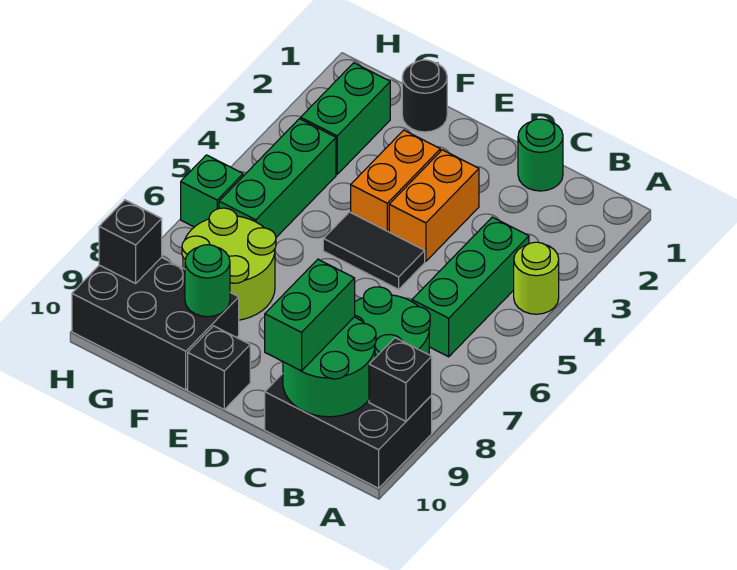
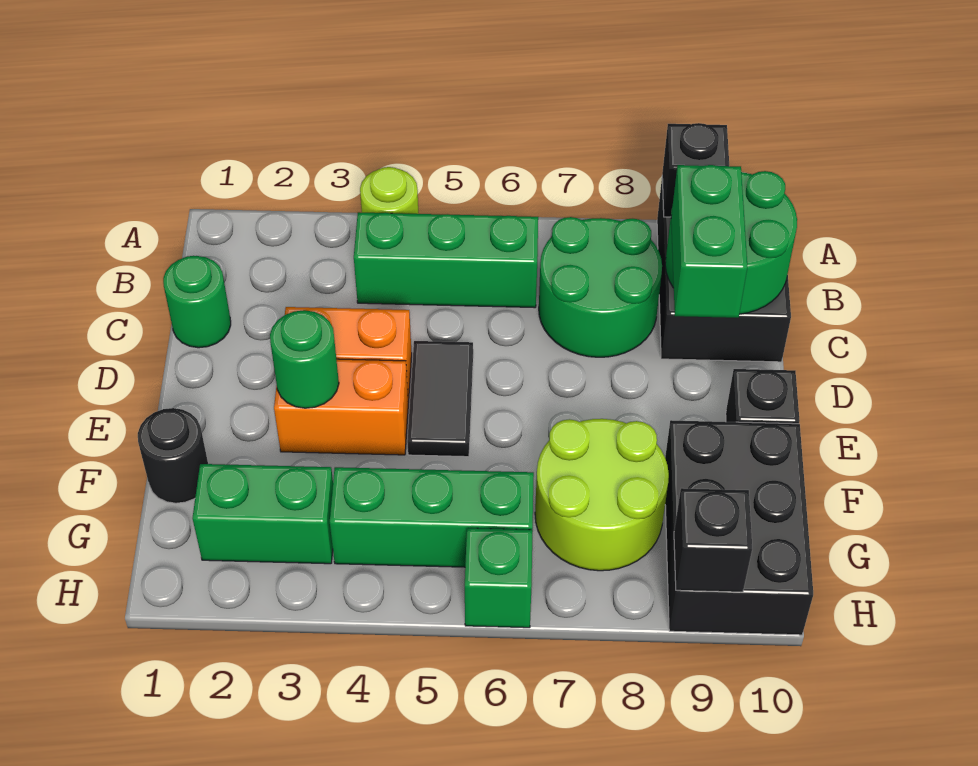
green 1x2 brick [265,259,355,371] -> green 1x2 brick turned to [671,165,747,318]
green 1x1 round brick [185,245,230,317] -> green 1x1 round brick moved to [270,310,339,408]

